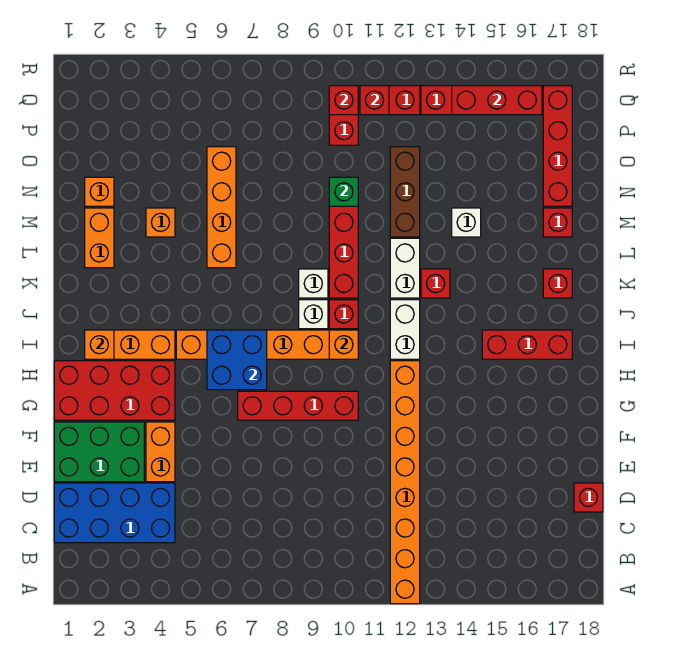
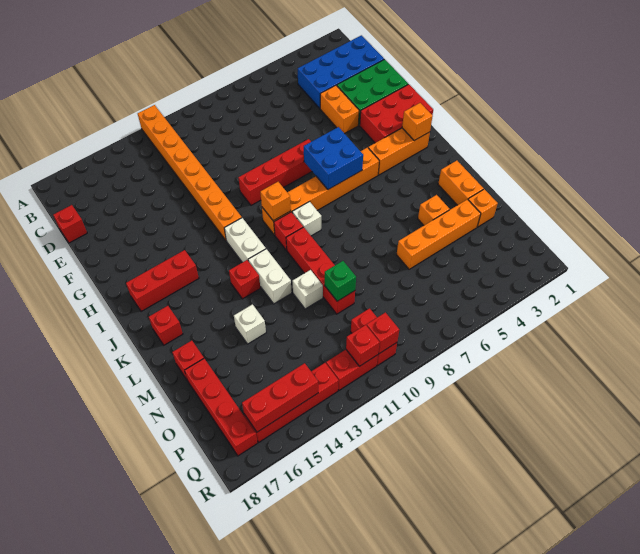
red 2x4 brick [54,361,175,420] -> red 2x3 brick [360,84,433,143]
white 1x1 brick [299,269,328,298] -> white 1x1 brick moved to [292,270,323,309]
orange 1x4 brick [207,147,236,268] -> orange 1x4 brick turned to [397,199,481,269]
brown 1x3 brick [390,147,420,237] -> none

